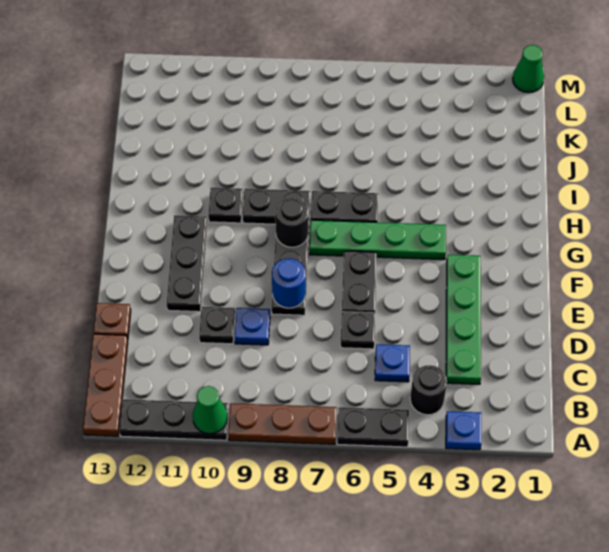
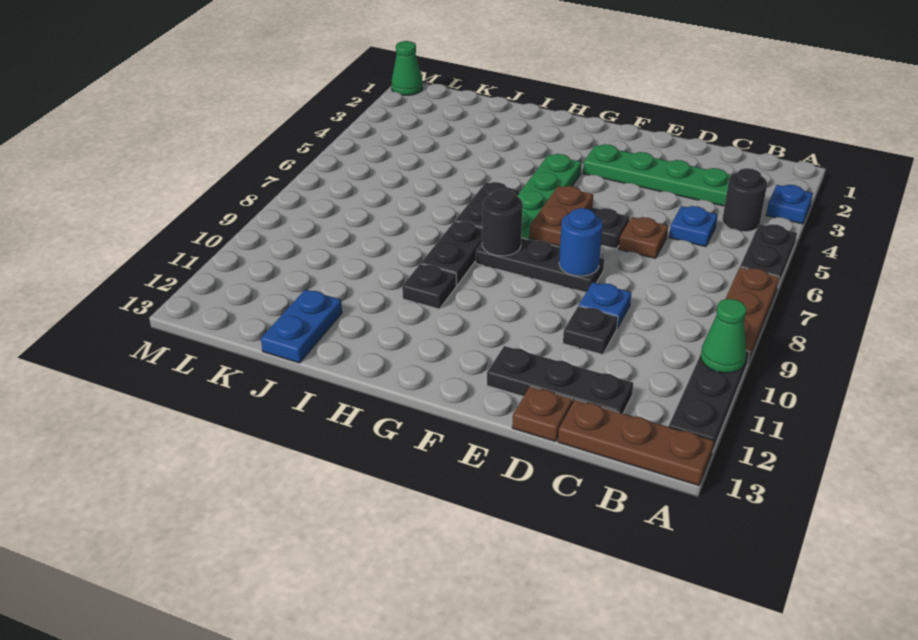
black 1x1 plate [341,312,375,349] -> brown 1x1 plate [619,217,668,258]
black 1x3 plate [167,215,207,312] -> black 1x3 plate moved to [487,346,633,413]
none -> brown 1x2 plate [529,186,593,246]
none -> blue 1x2 plate [261,290,342,363]

